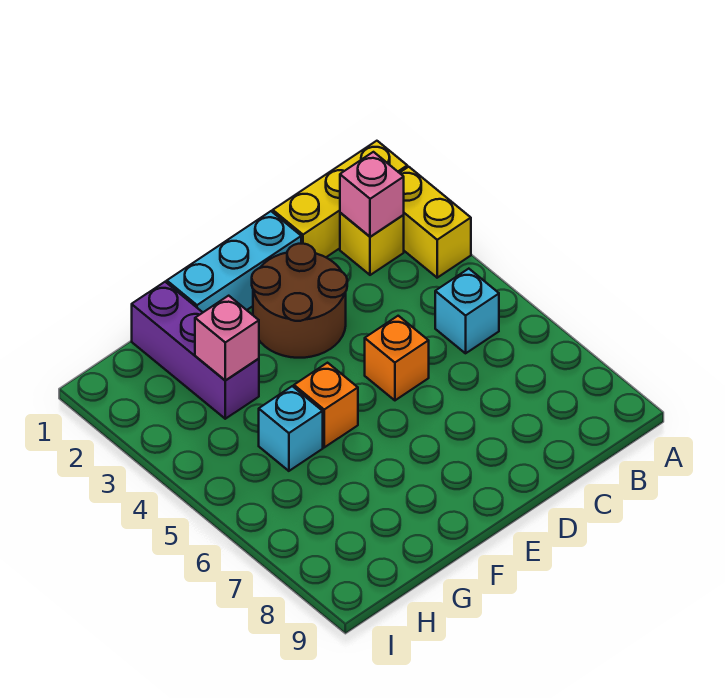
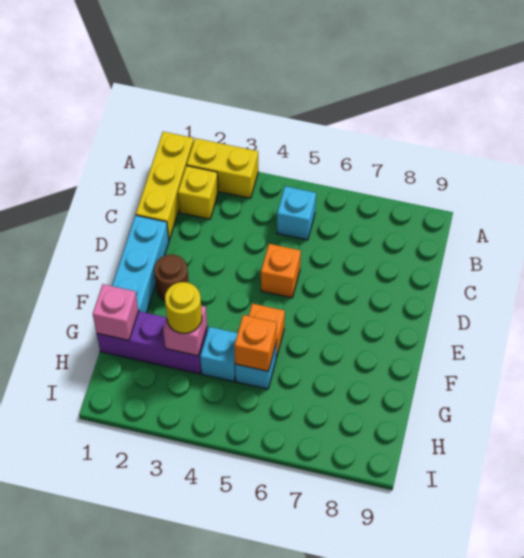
pink 1x1 brick [340,152,404,237] -> pink 1x1 brick moved to [93,284,138,340]
brown 2x2 round brick [252,244,347,358] -> brown 1x1 round brick [154,255,189,301]
none -> yellow 1x1 round brick [165,282,202,333]
none -> cyan 1x1 brick [200,327,238,382]
none -> orange 1x1 brick [234,315,277,371]

